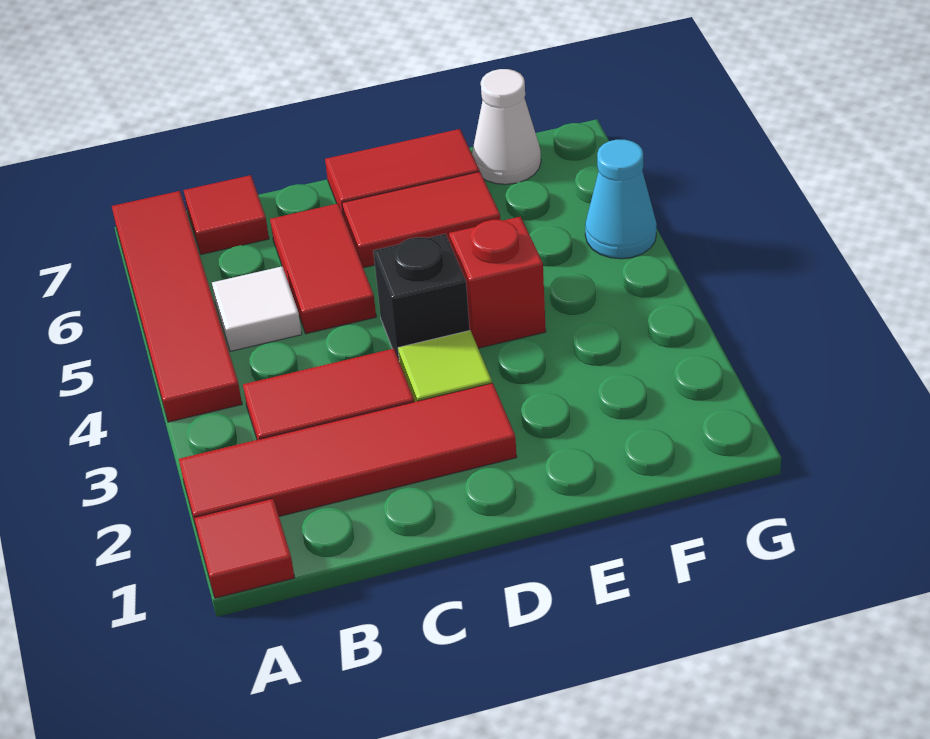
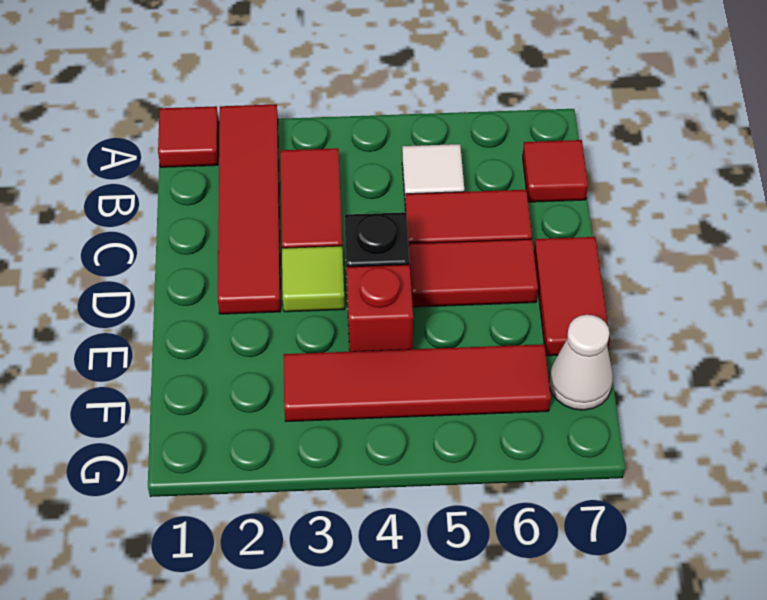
red 1x4 tile [112,191,242,422] -> red 1x4 tile moved to [283,344,551,422]
red 1x2 tile [342,172,500,268] -> red 1x2 tile turned to [409,239,538,307]
cyan 1x1 cone [585,140,657,259] -> none

